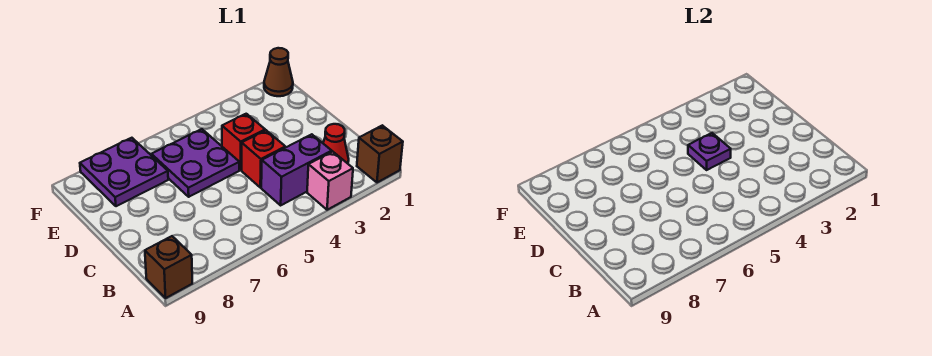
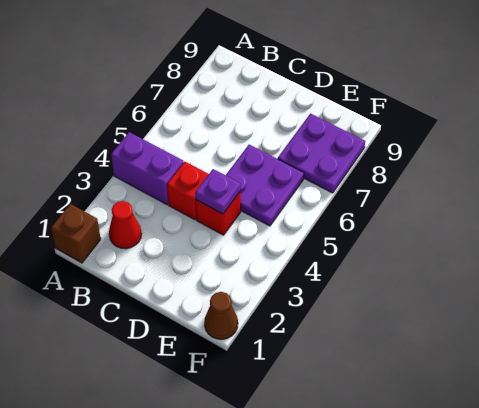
pink 1x1 brick [307,152,353,210] -> none
brown 1x1 brick [145,236,192,298] -> none
purple 1x2 brick [261,134,332,205] -> purple 1x2 brick turned to [111,132,184,205]

